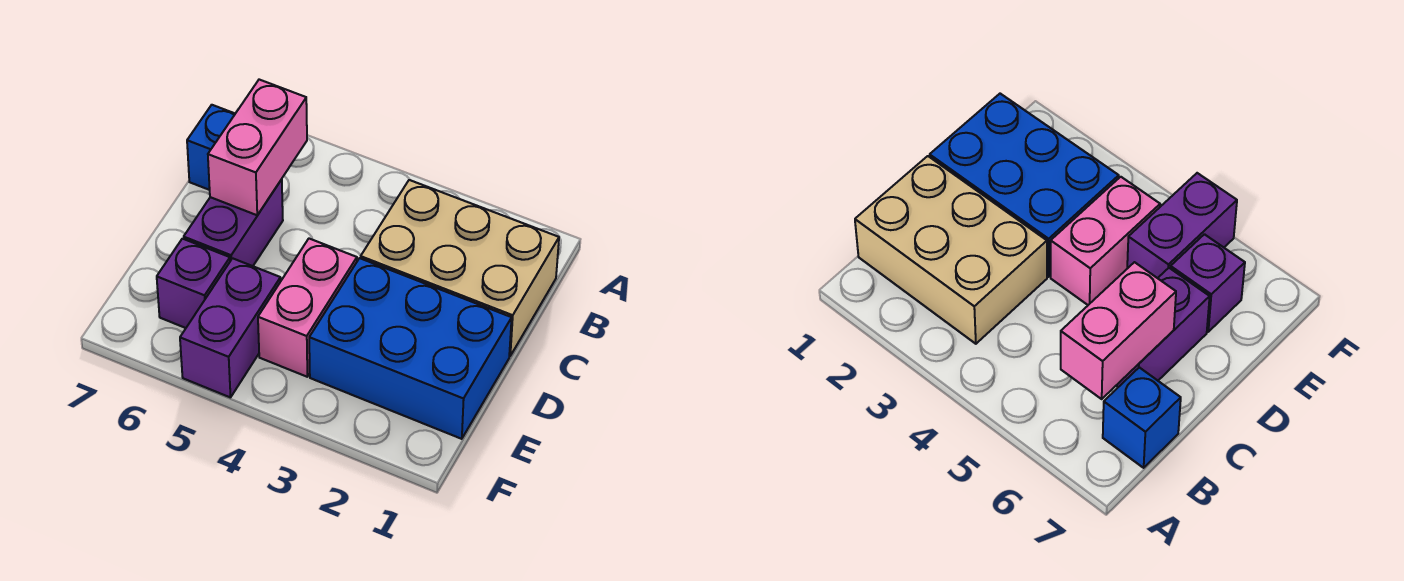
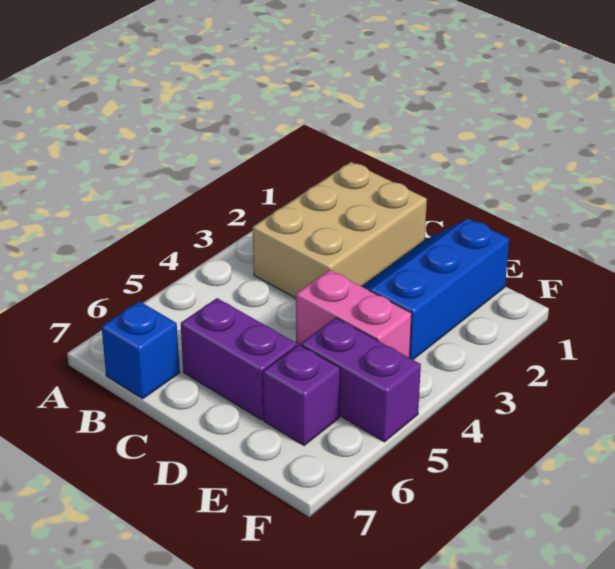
pink 1x2 brick [208,80,307,215] -> none
blue 2x3 brick [309,258,512,439] -> blue 2x3 slope [362,219,509,360]

